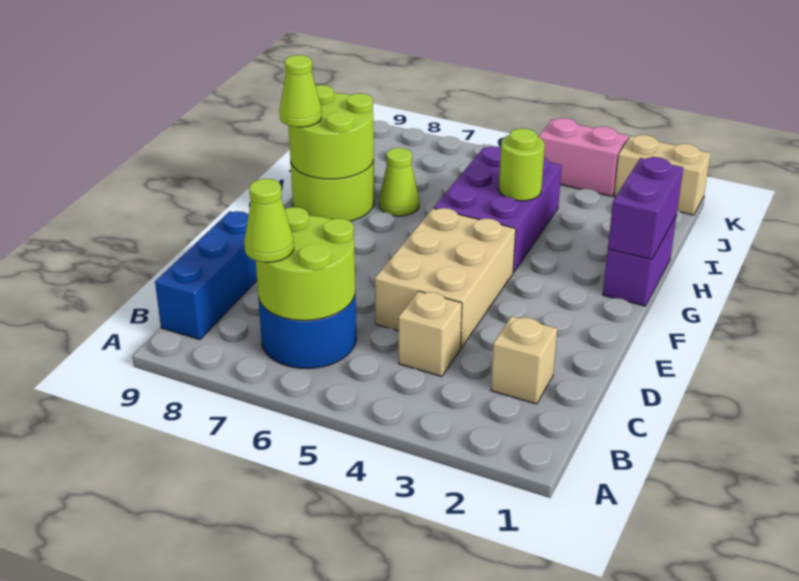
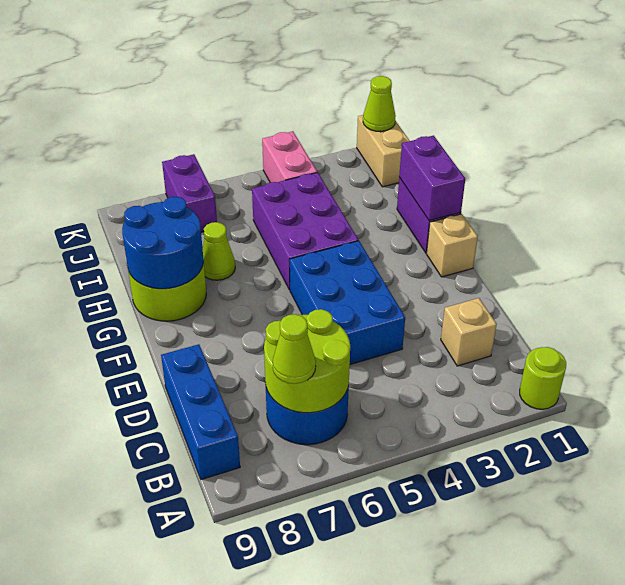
tan 1x1 brick [399,291,462,376] -> tan 1x1 brick moved to [427,214,478,277]
tan 2x3 brick [375,208,516,348] -> blue 2x3 brick [290,241,405,364]
lime 2x2 round brick [289,85,374,179] -> blue 2x2 round brick [122,197,204,289]
lime 1x1 cone [280,55,322,127] -> lime 1x1 cone moved to [363,76,396,132]
lime 1x1 round brick [499,128,545,201] -> lime 1x1 round brick moved to [520,347,566,409]
none -> purple 1x2 brick [162,154,217,232]
tan 1x2 brick [614,135,711,215] -> tan 1x2 brick turned to [357,115,410,187]
pink 1x2 brick [539,118,629,196] -> pink 1x2 brick turned to [262,131,317,182]

